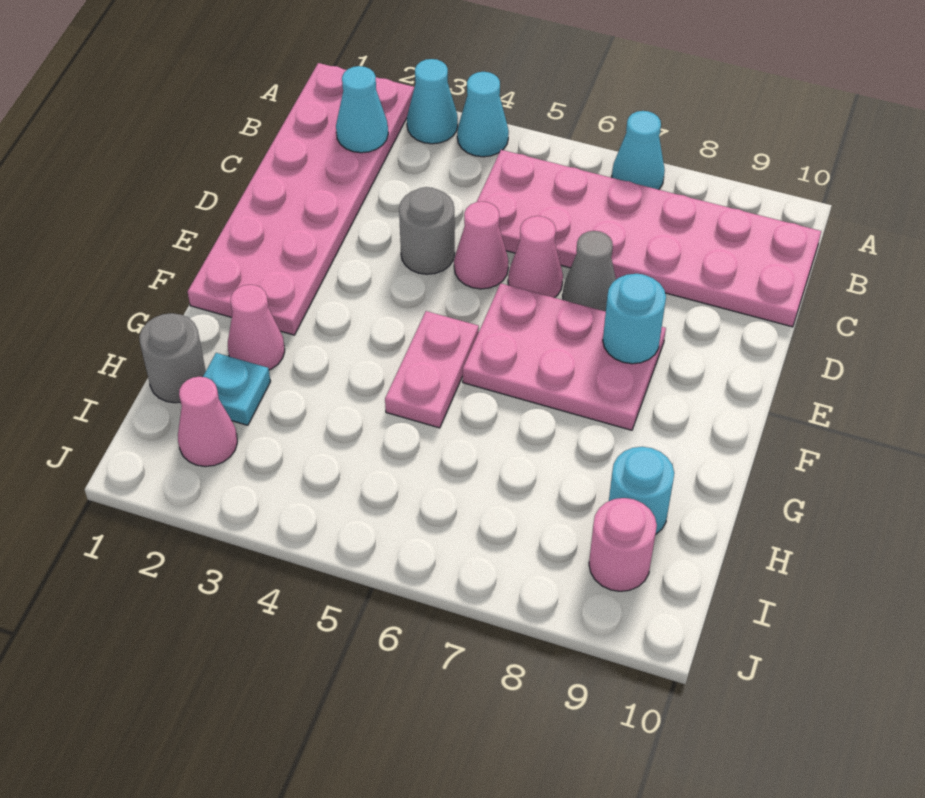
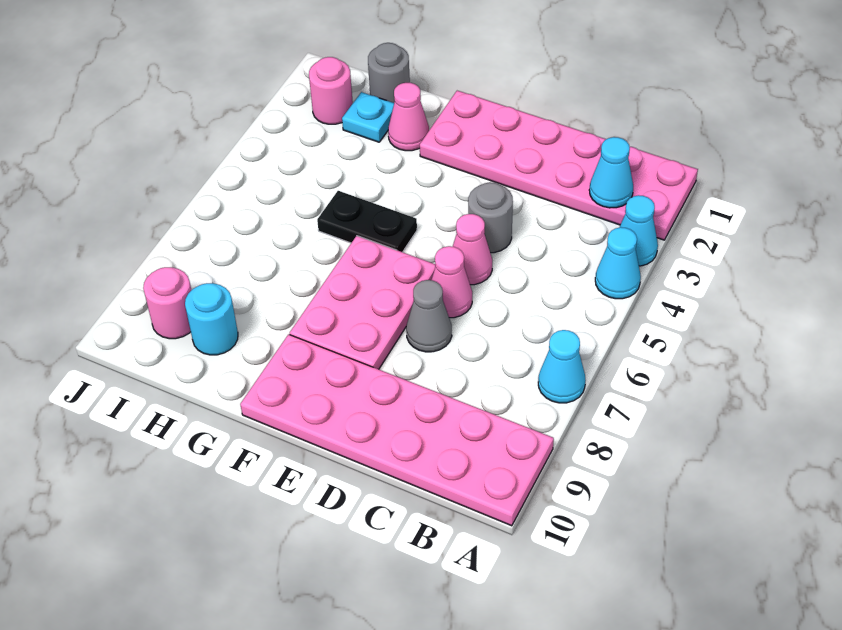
pink 2x6 plate [477,150,821,327] -> pink 2x6 plate turned to [240,334,554,526]
cyan 1x1 round brick [603,274,666,364] -> none
pink 1x2 plate [385,311,479,428] -> black 1x2 plate [317,191,417,252]
pink 1x1 cone [178,377,237,467] -> pink 1x1 round brick [309,57,353,124]

